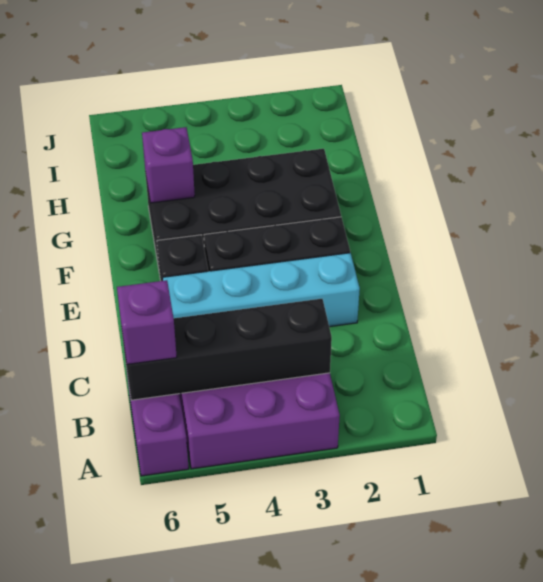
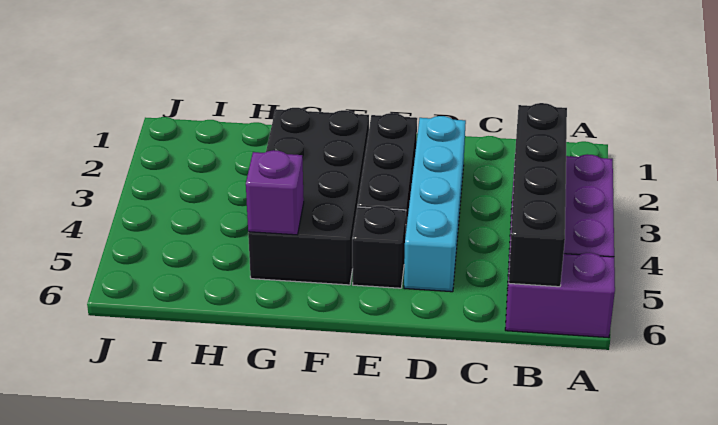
purple 1x1 brick [117,280,177,364] -> none

